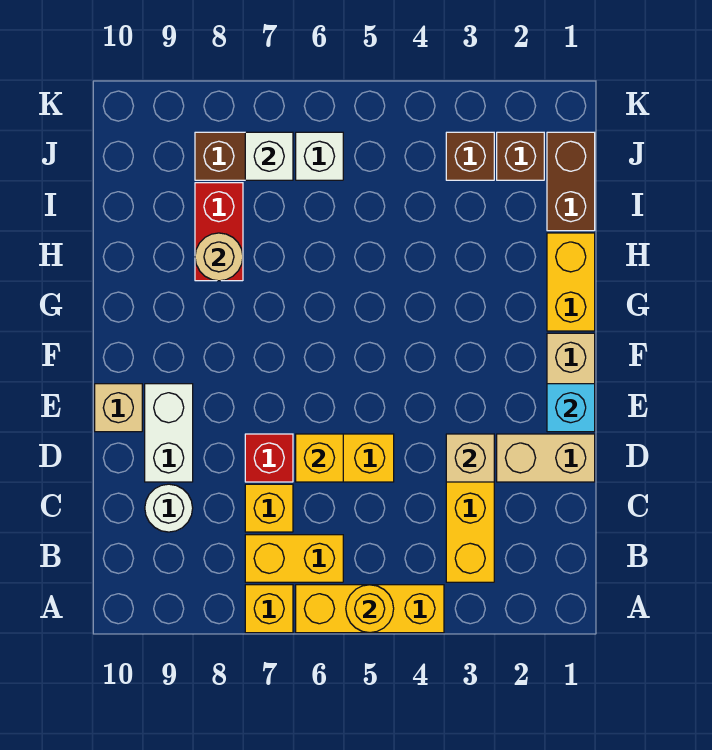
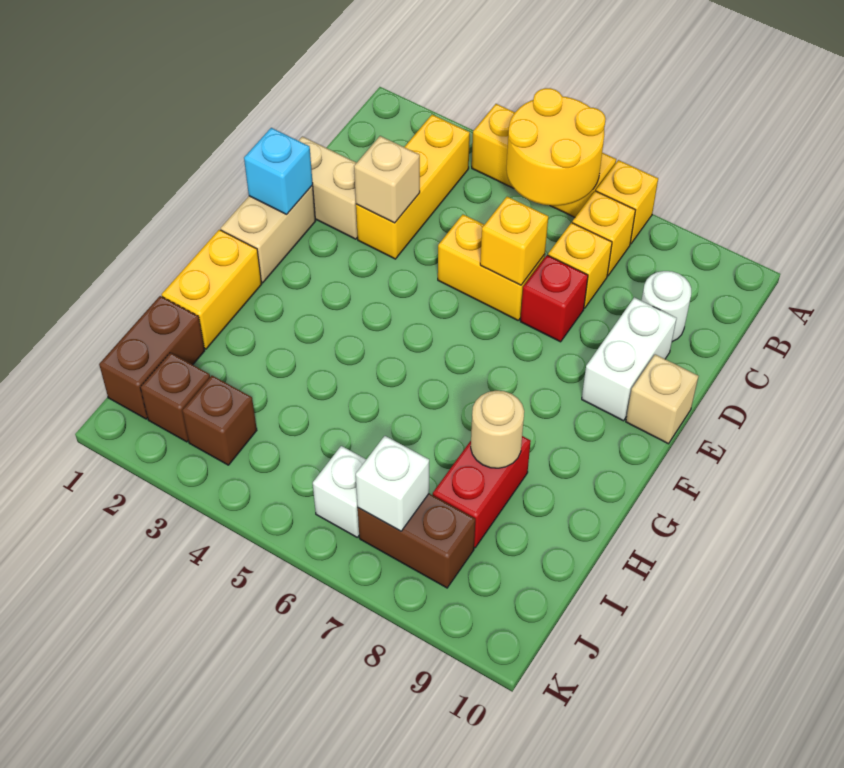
yellow 1x1 round brick [346,585,394,633] -> yellow 2x2 round brick [506,88,606,206]
yellow 1x2 brick [245,535,343,582] -> yellow 1x1 brick [572,191,635,276]

